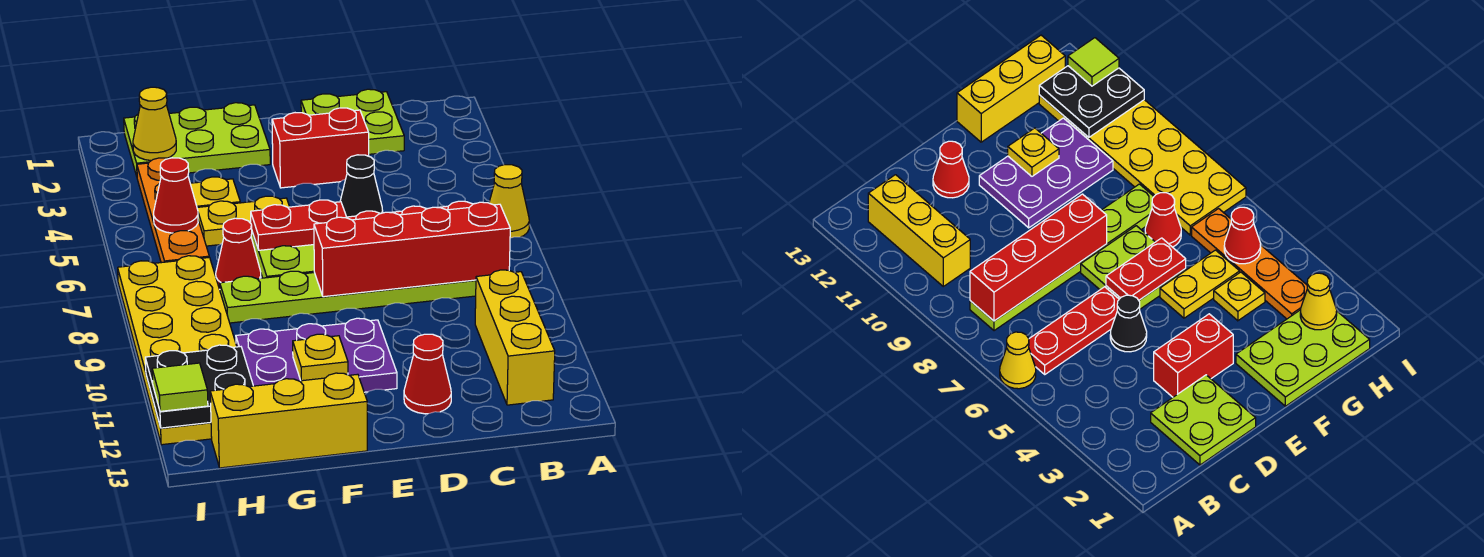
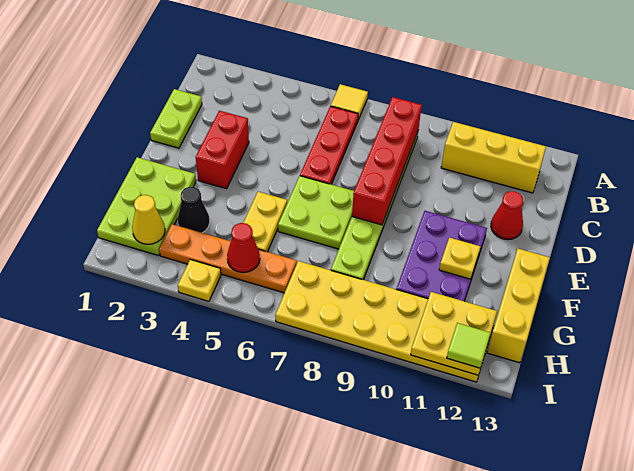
yellow 1x1 cone [489,165,529,238] -> yellow 1x1 tile [331,84,368,120]
lime 2x2 plate [301,89,404,154] -> lime 1x2 plate [150,89,202,148]
black 1x1 cone [340,155,383,217] -> black 1x1 cone moved to [178,187,210,233]
red 1x2 plate [251,200,347,250] -> none
yellow 1x1 plate [190,177,240,207] -> yellow 1x1 plate moved to [178,259,221,301]
red 1x1 cone [216,218,261,289] -> none
black 2x2 plate [145,345,253,428] -> yellow 2x2 plate [411,292,497,375]

